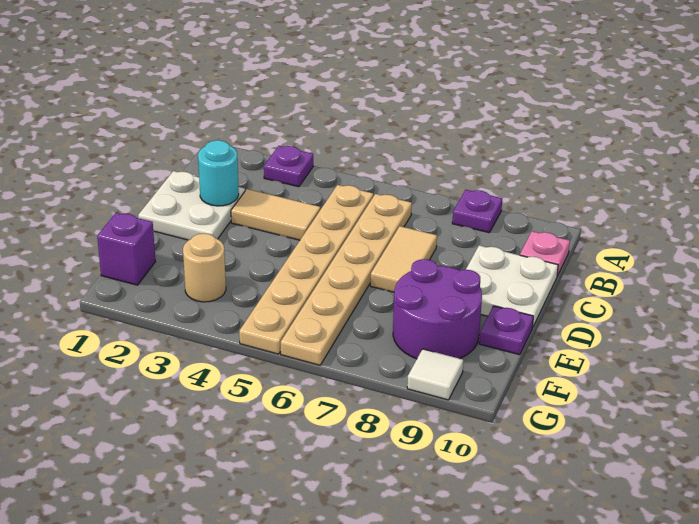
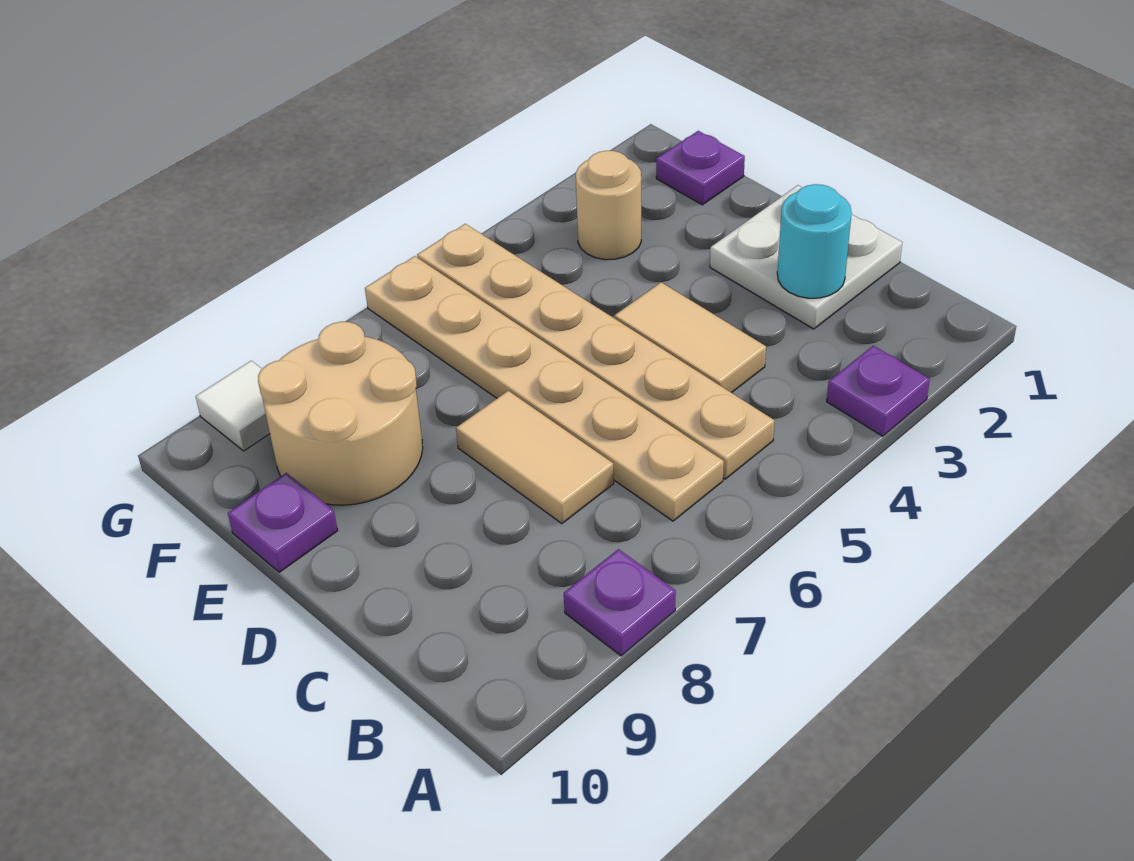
pink 1x1 plate [520,231,570,276] -> none
tan 1x2 tile [231,189,320,240] -> tan 1x2 tile turned to [614,282,766,393]
white 2x2 plate [466,246,558,328] -> none
purple 2x2 round brick [393,259,482,359] -> tan 2x2 round brick [258,322,423,505]
purple 1x1 brick [97,213,155,285] -> purple 1x1 plate [656,131,745,205]

